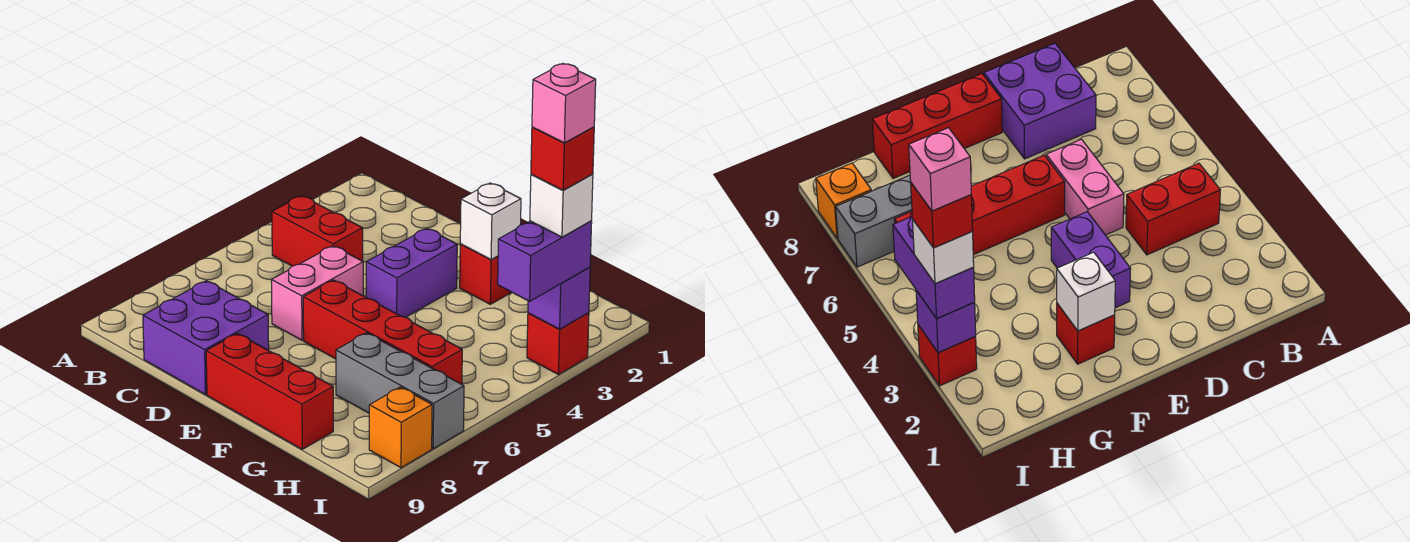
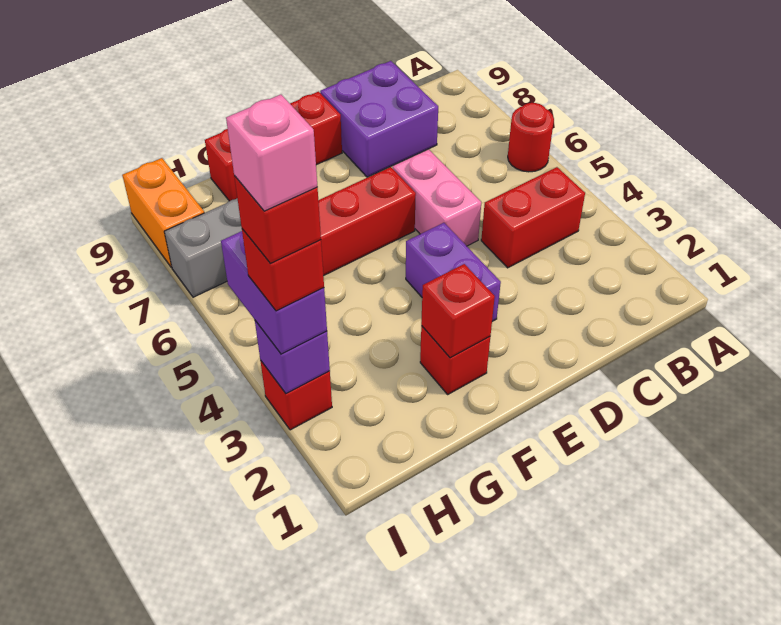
none -> red 1x1 round brick [508,103,554,172]
white 1x1 brick [460,183,521,259] -> red 1x1 brick [421,264,495,358]
white 1x1 brick [530,174,593,237] -> red 1x1 brick [242,229,324,311]
orange 1x1 brick [369,387,432,468] -> orange 1x2 brick [122,158,204,268]

